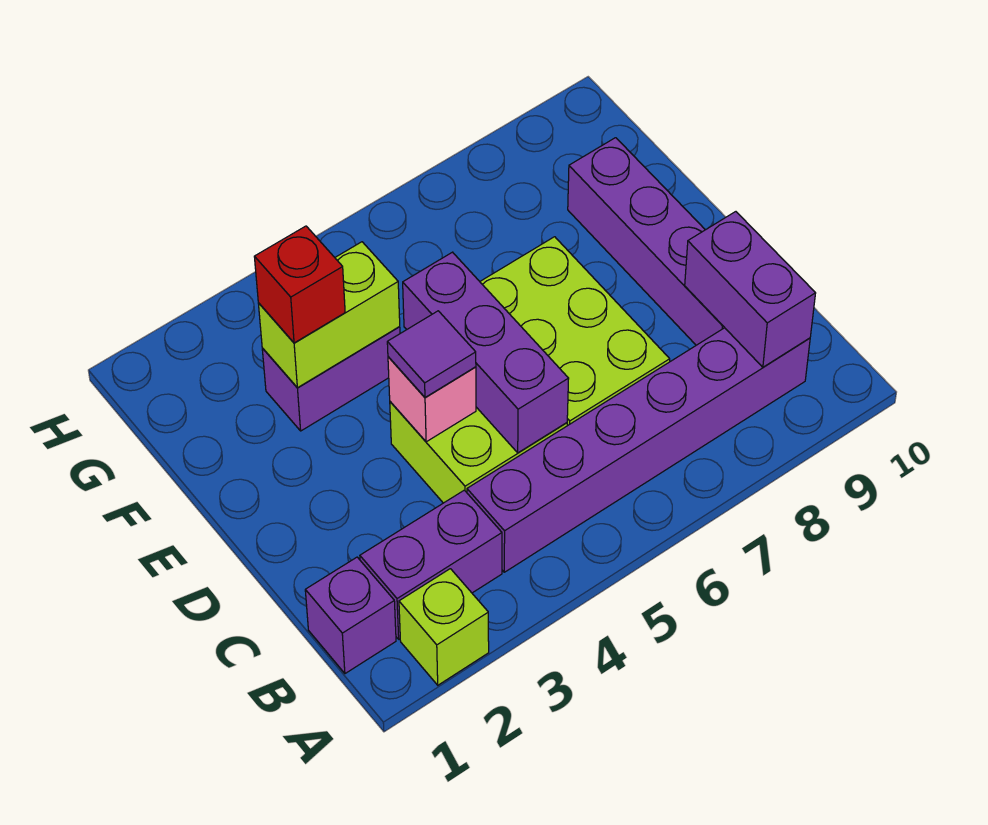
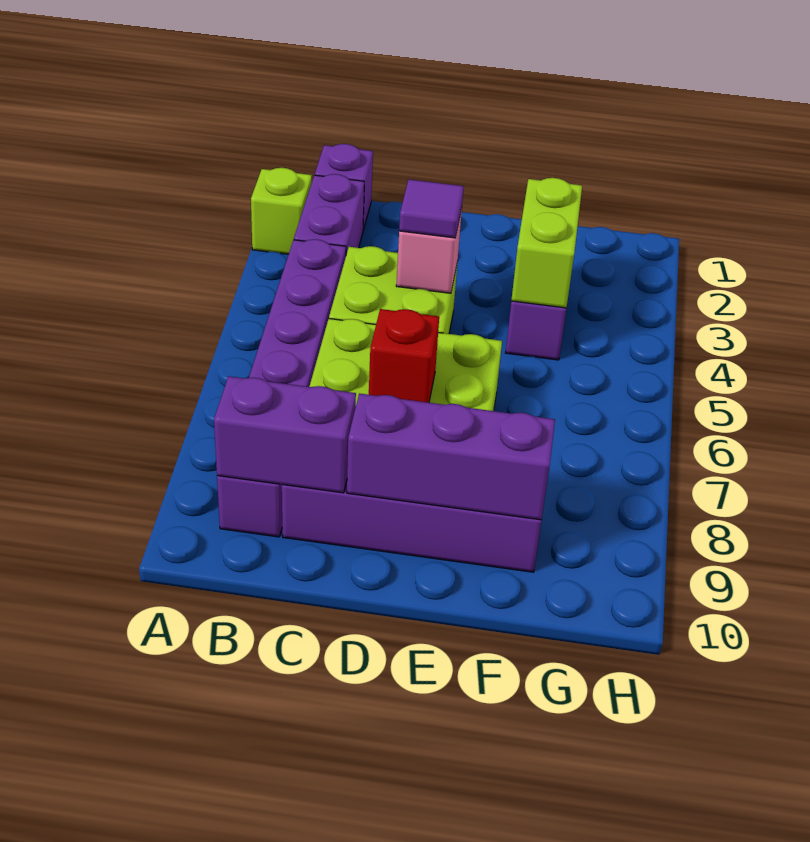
purple 1x3 brick [403,252,569,453] -> purple 1x3 brick moved to [347,393,555,520]
red 1x1 brick [254,226,345,343] -> red 1x1 brick moved to [369,309,439,403]

